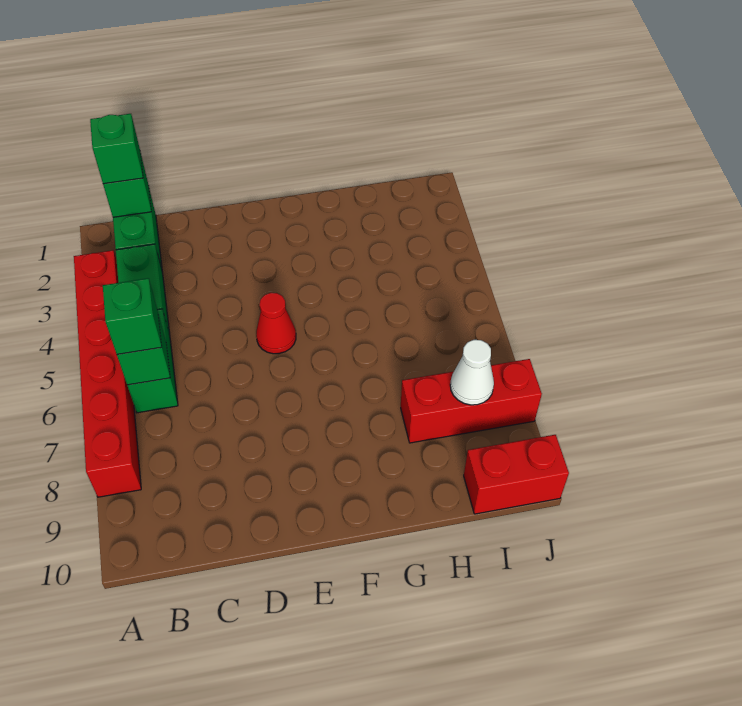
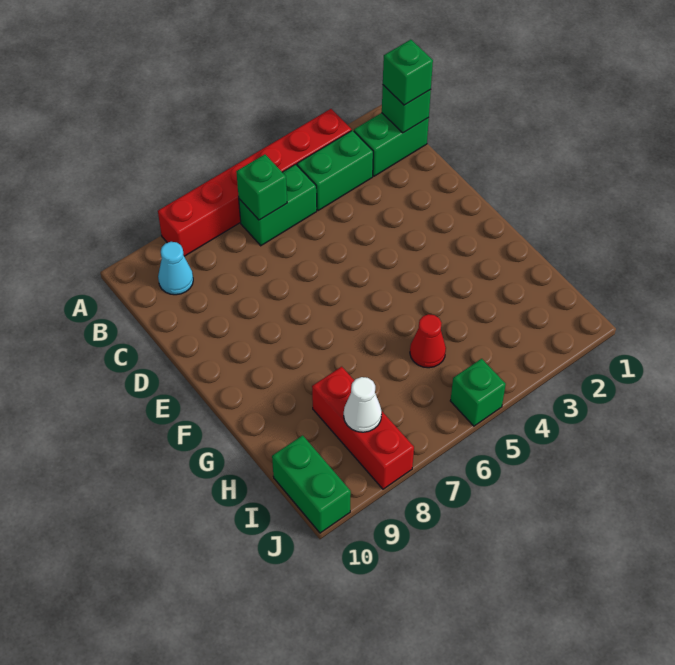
green 1x1 brick [103,278,162,354] -> green 1x1 brick moved to [450,359,506,426]
none -> cyan 1x1 cone [158,242,193,295]
red 1x1 cone [256,293,296,354] -> red 1x1 cone moved to [410,314,446,368]
red 1x2 brick [464,435,569,514] -> green 1x2 brick [272,435,351,533]

